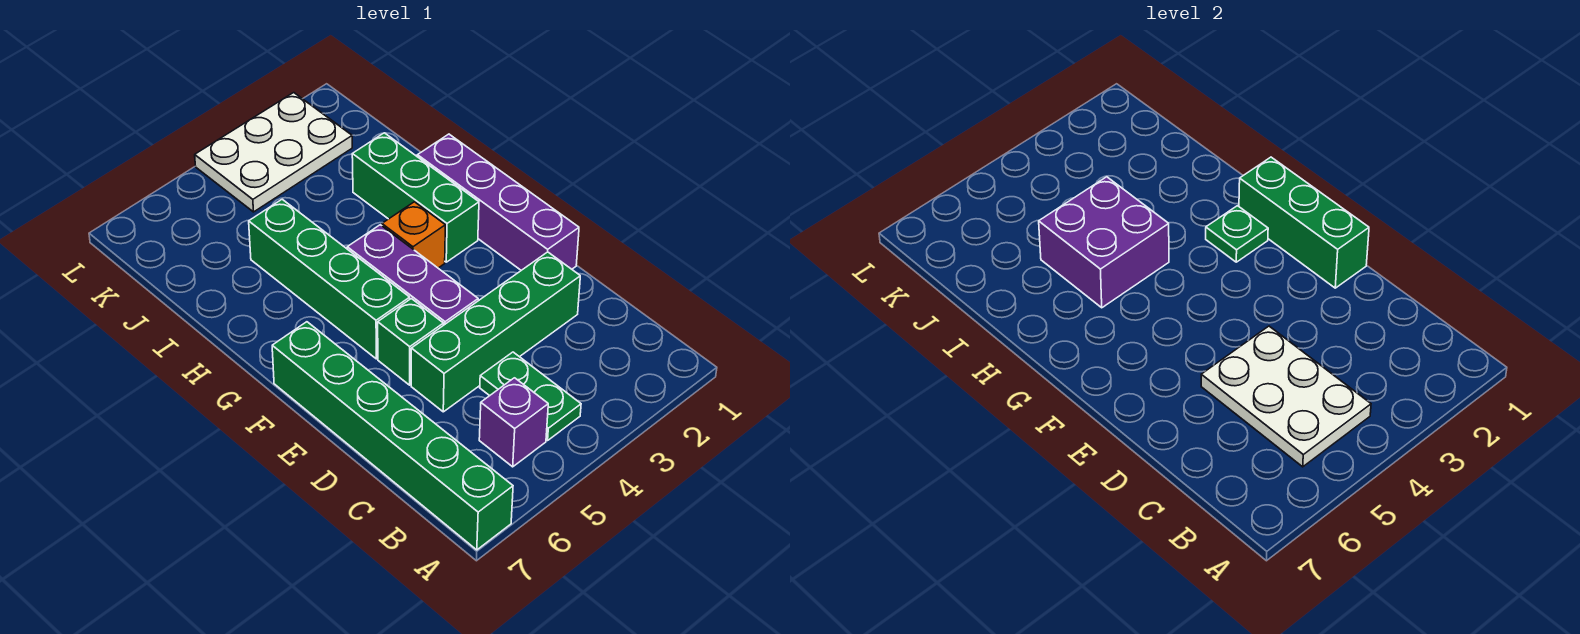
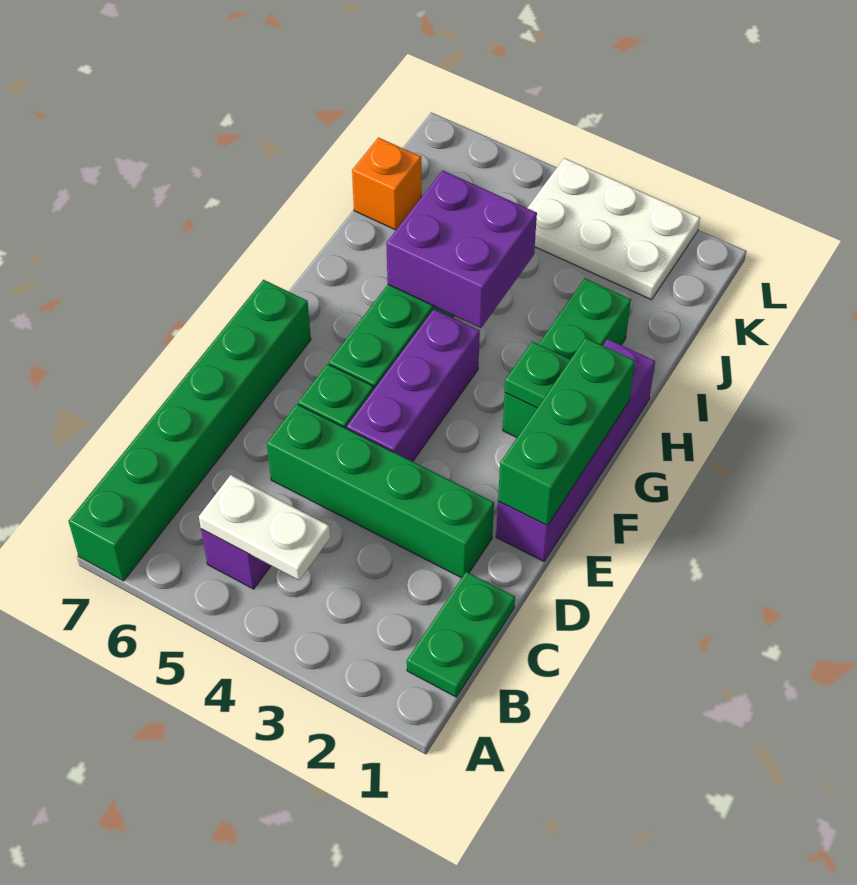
green 1x2 plate [480,352,581,440] -> green 1x2 plate moved to [407,572,515,697]
white 2x3 plate [1201,326,1371,467] -> white 1x2 plate [199,475,330,580]
orange 1x1 brick [382,202,445,268] -> orange 1x1 brick moved to [352,138,421,230]

